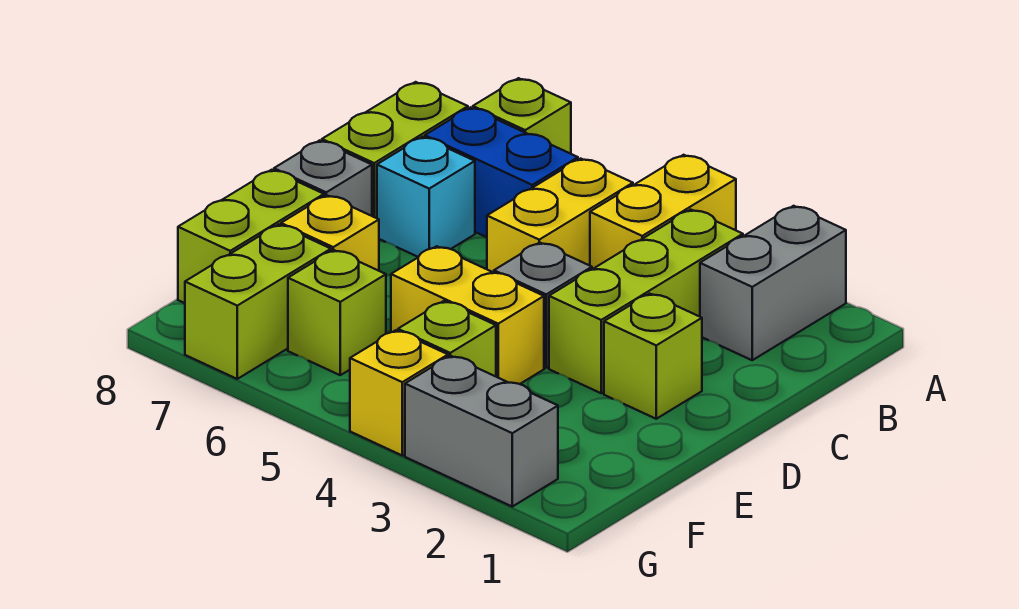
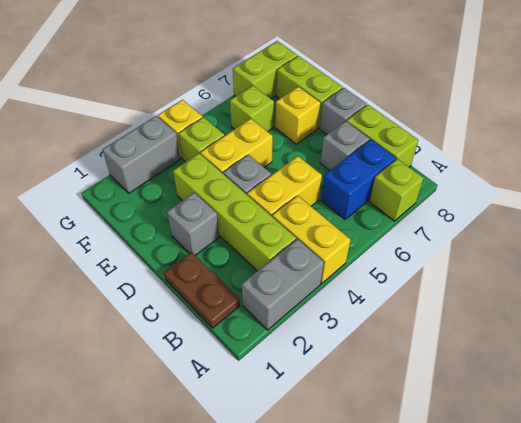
grey 1x2 brick [700,206,846,360] -> grey 1x2 brick turned to [242,239,324,330]
none -> brown 1x2 plate [164,252,240,328]
lime 1x3 brick [549,210,743,393] -> lime 1x4 brick [173,153,296,271]
yellow 1x2 brick [487,159,633,273] -> yellow 1x2 brick turned to [247,156,322,216]
cyan 1x1 brick [377,137,475,257] -> grey 1x1 brick [321,121,370,170]
lime 1x1 brick [604,294,702,419] -> grey 1x1 brick [167,193,219,255]
lime 1x2 brick [185,224,331,379] -> lime 1x2 brick turned to [233,41,297,99]

